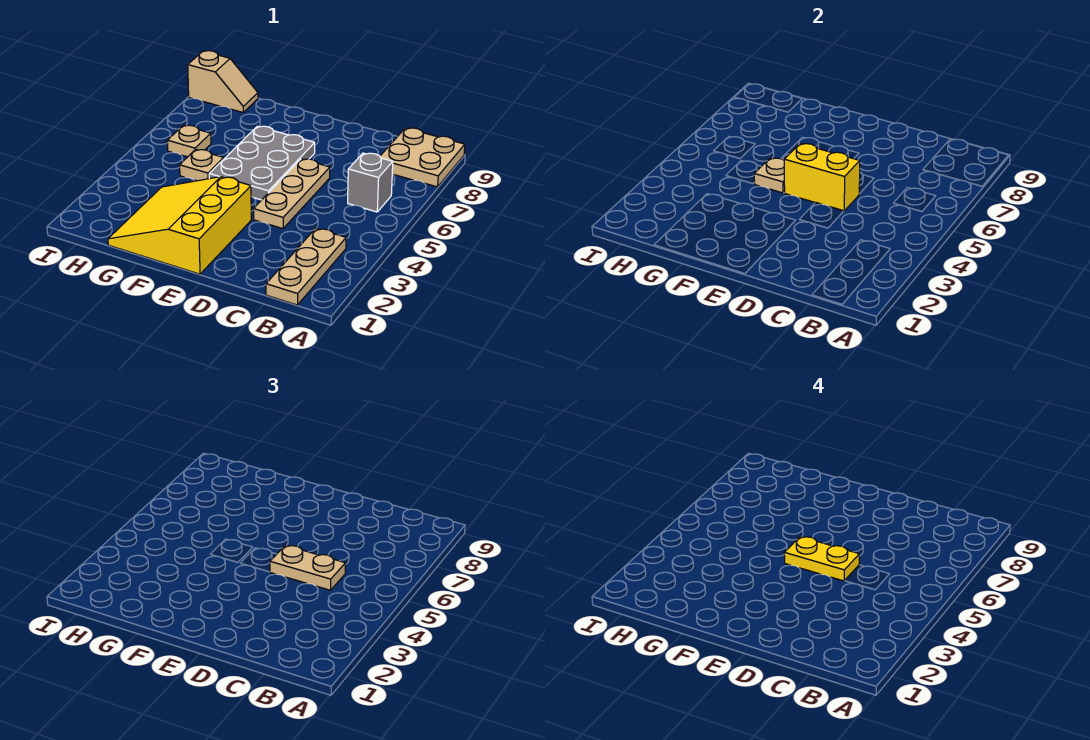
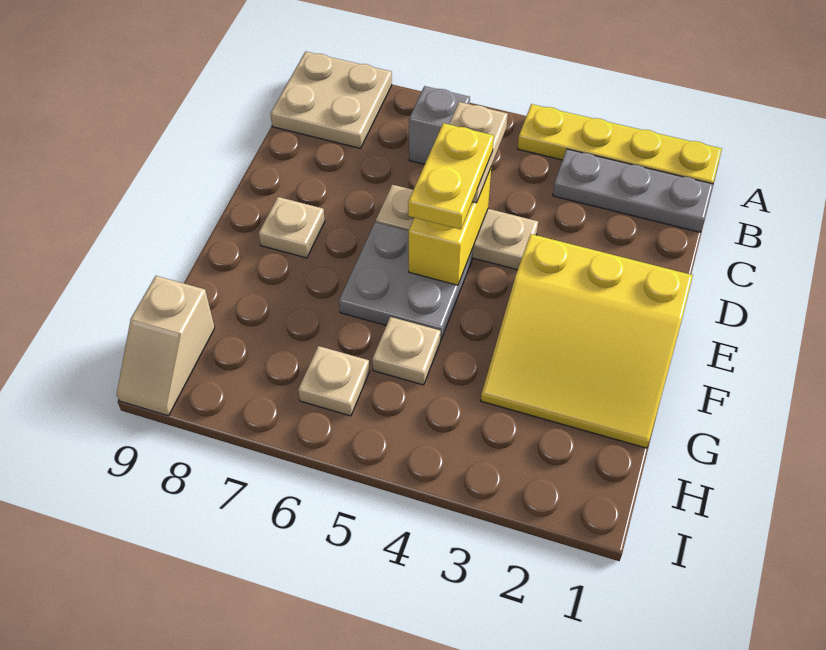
none -> yellow 1x4 plate [518,104,722,184]
tan 1x3 plate [266,228,346,305] -> grey 1x3 plate [553,149,713,232]
grey 2x3 plate [209,126,315,200] -> grey 2x2 plate [339,222,473,340]
tan 1x1 plate [754,158,785,193] -> tan 1x1 plate moved to [259,197,325,258]
tan 1x2 slope [188,51,258,112] -> tan 1x2 slope turned to [117,276,215,416]

